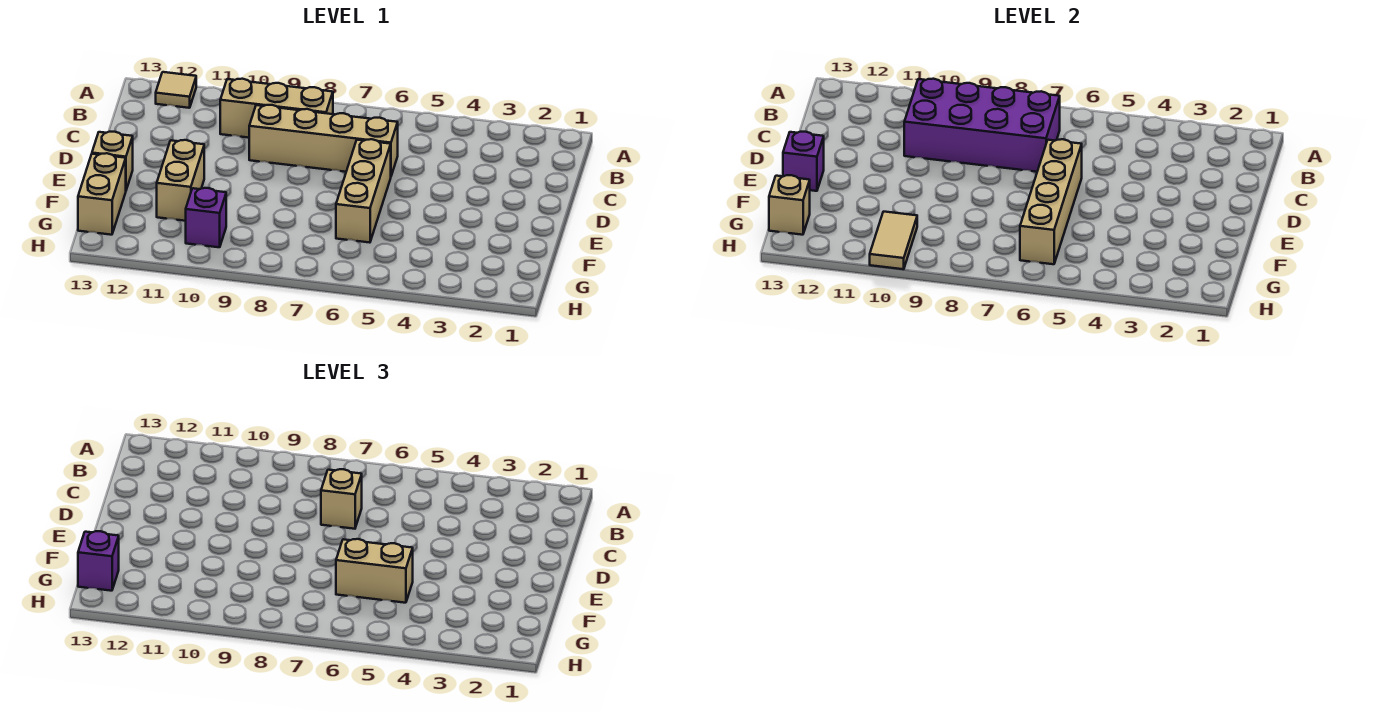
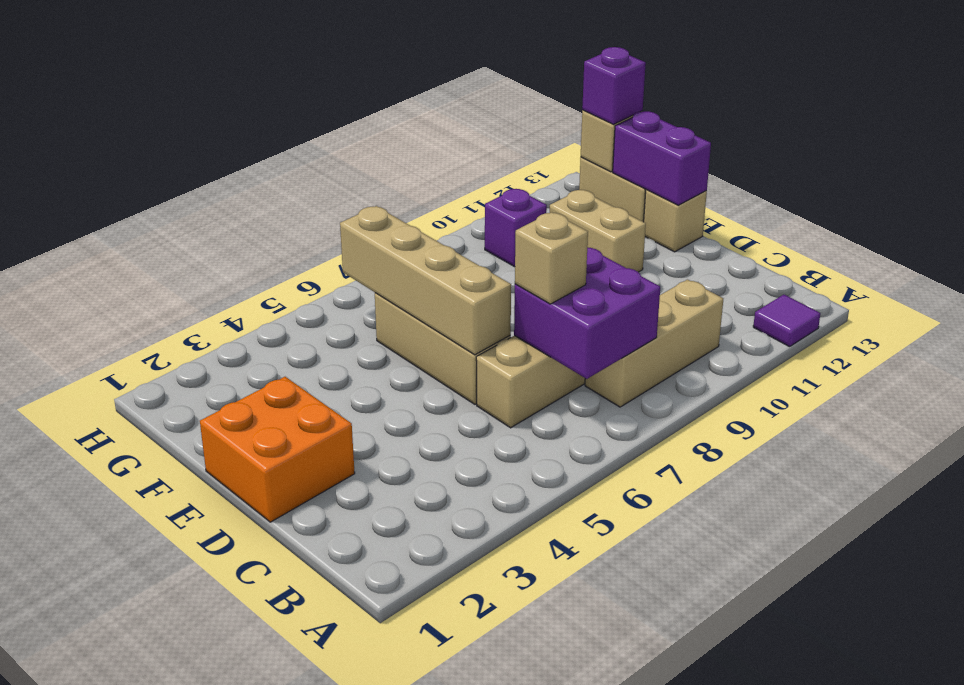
tan 1x1 tile [156,72,196,108] -> purple 1x1 tile [753,295,820,347]
purple 2x4 brick [904,79,1060,172] -> purple 2x2 brick [514,248,660,379]
none -> orange 2x2 brick [200,377,355,522]
purple 1x1 brick [783,132,824,191] -> purple 1x2 brick [613,111,711,205]
tan 1x2 brick [336,539,413,603] -> none
tan 1x2 tile [870,212,917,269] -> none

